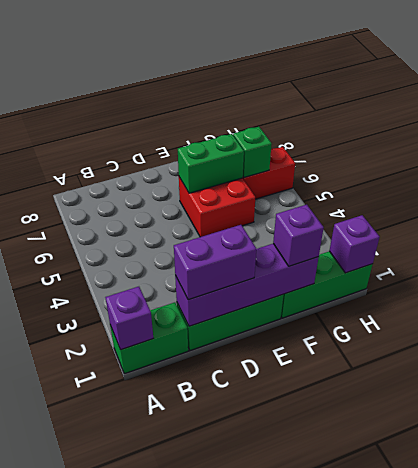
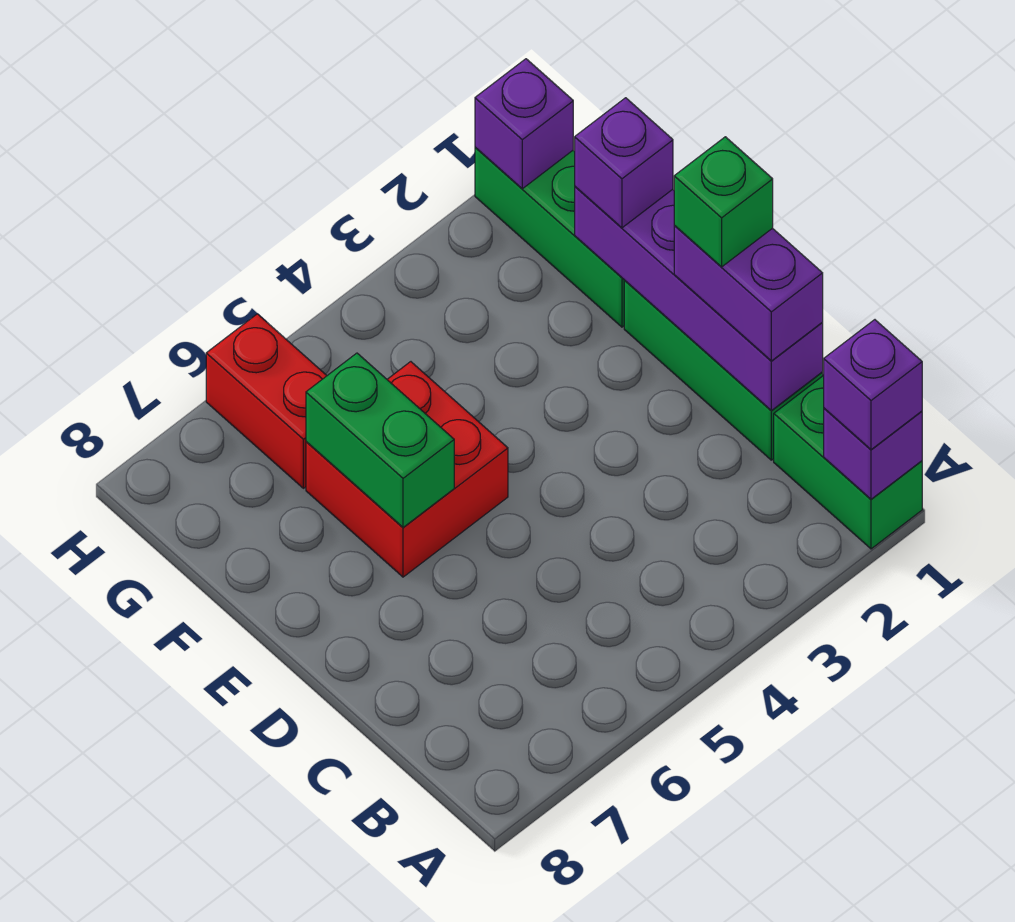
none -> purple 1x1 brick [824,320,922,450]
green 1x1 brick [233,127,272,178] -> green 1x1 brick moved to [674,137,773,267]

